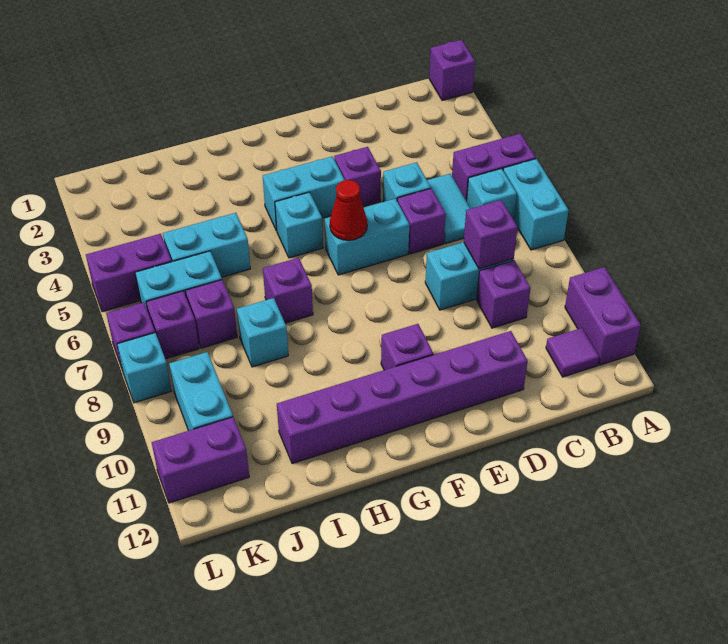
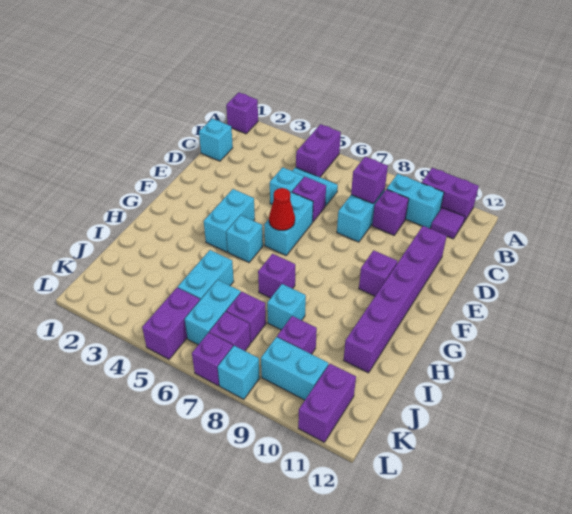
cyan 1x2 brick [503,159,569,250] -> cyan 1x2 brick moved to [387,174,444,228]
cyan 1x1 brick [467,168,517,220] -> cyan 1x1 brick moved to [199,119,233,161]
purple 1x1 brick [334,147,381,206] -> purple 1x1 brick moved to [277,316,317,354]

